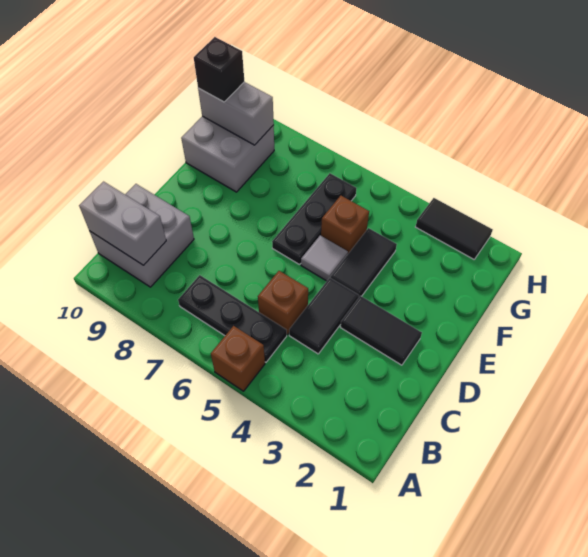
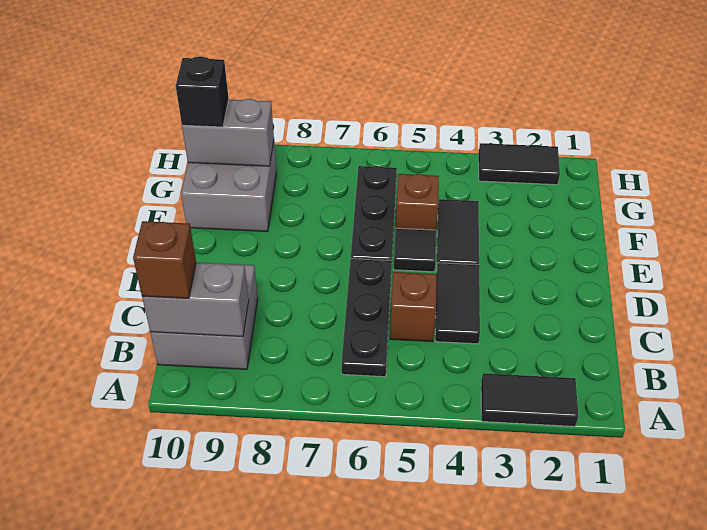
brown 1x1 brick [211,326,265,391] -> brown 1x1 brick moved to [133,221,196,298]
black 1x3 plate [178,275,287,362] -> black 1x3 plate turned to [341,259,392,377]
black 1x2 tile [340,296,422,365] -> black 1x2 tile moved to [481,373,578,427]
grey 1x1 tile [301,235,348,281] -> black 1x1 tile [394,228,436,272]

